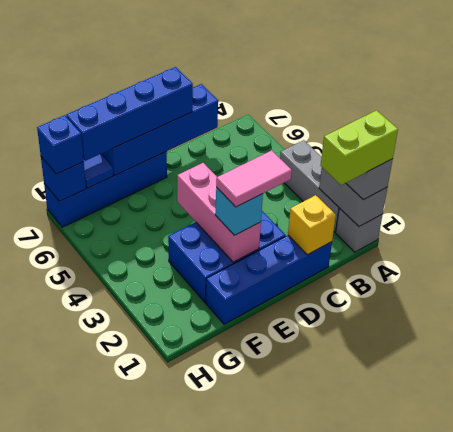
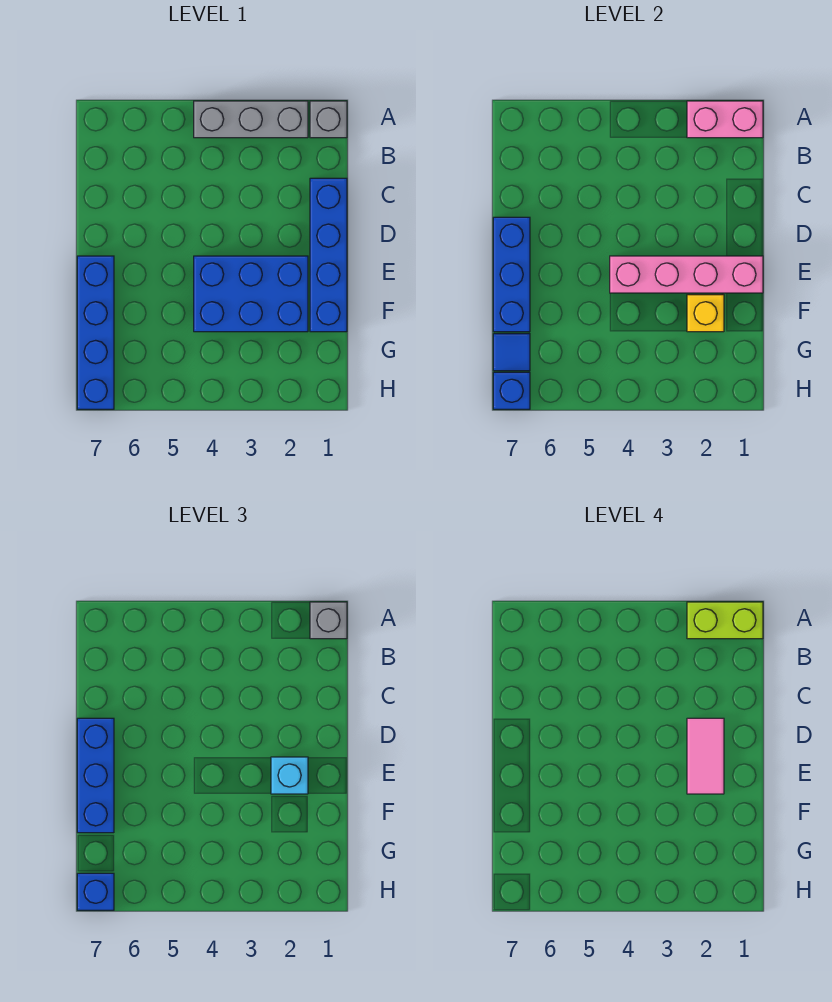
grey 1x2 brick [319,168,387,227] -> pink 1x2 brick [687,101,763,138]
lime 1x2 brick [320,110,398,185] -> lime 1x2 brick turned to [687,602,763,639]
yellow 1x1 brick [288,195,336,255] -> yellow 1x1 brick moved to [687,295,724,332]
blue 1x4 brick [101,84,218,175] -> blue 1x3 brick [493,217,530,332]
blue 2x3 brick [168,211,286,302] -> blue 2x3 brick turned to [194,256,308,332]
blue 1x4 brick [66,67,193,161] -> blue 1x3 brick [77,718,114,833]
pink 1x3 brick [177,163,261,262] -> pink 1x4 brick [610,256,763,293]

